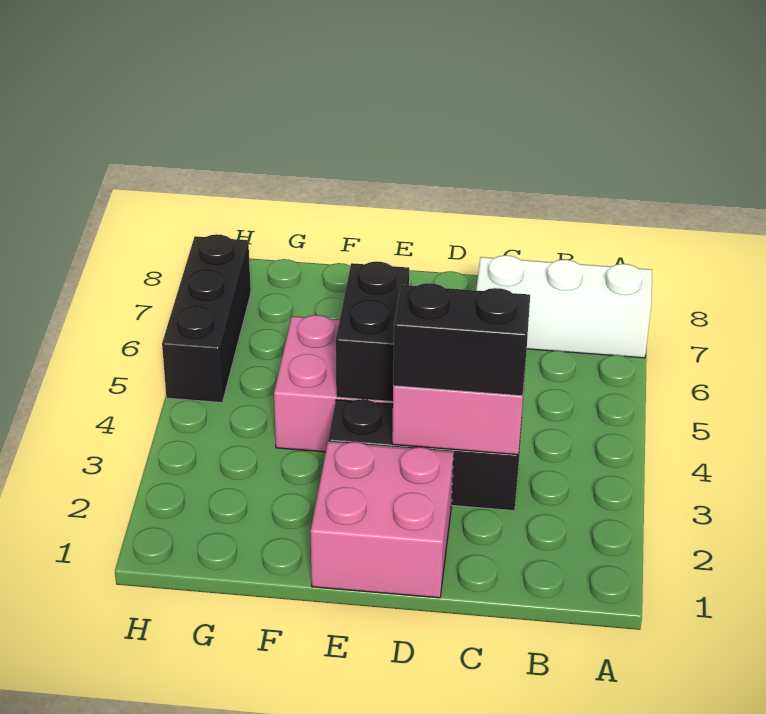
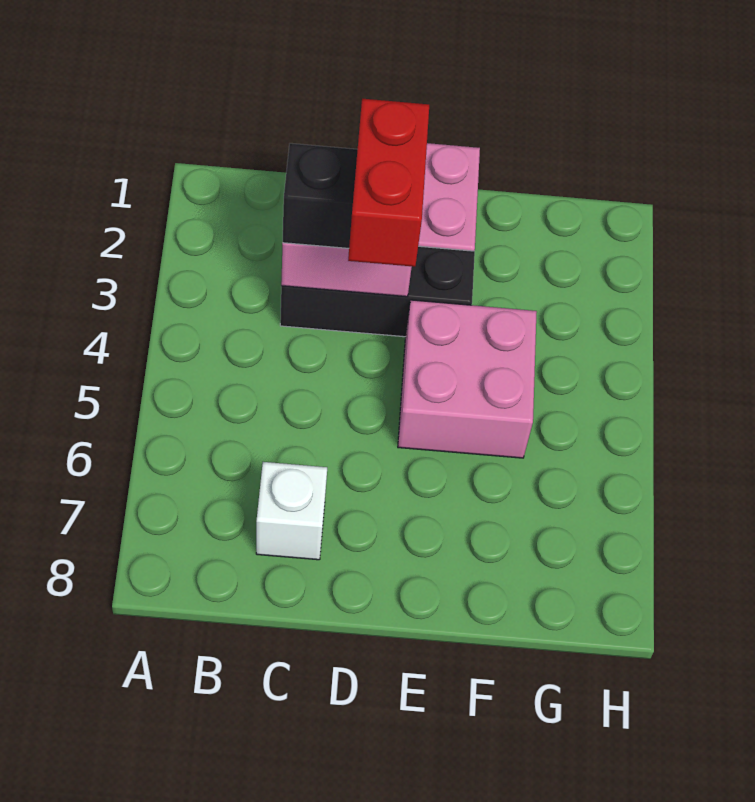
white 1x3 brick [476,255,652,358] -> white 1x1 brick [256,462,327,560]
none -> red 1x2 brick [348,99,429,267]
black 1x2 brick [336,262,409,402] -> none
black 1x3 brick [162,234,251,403] -> none

